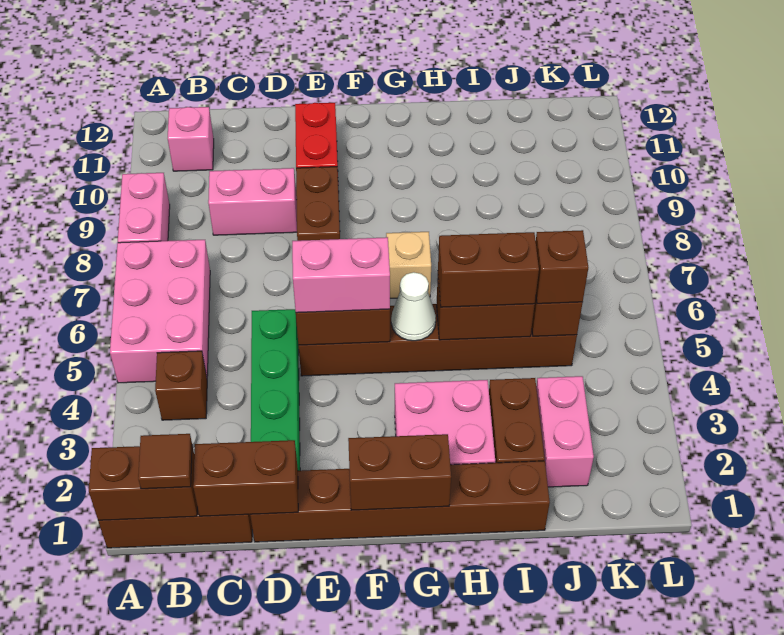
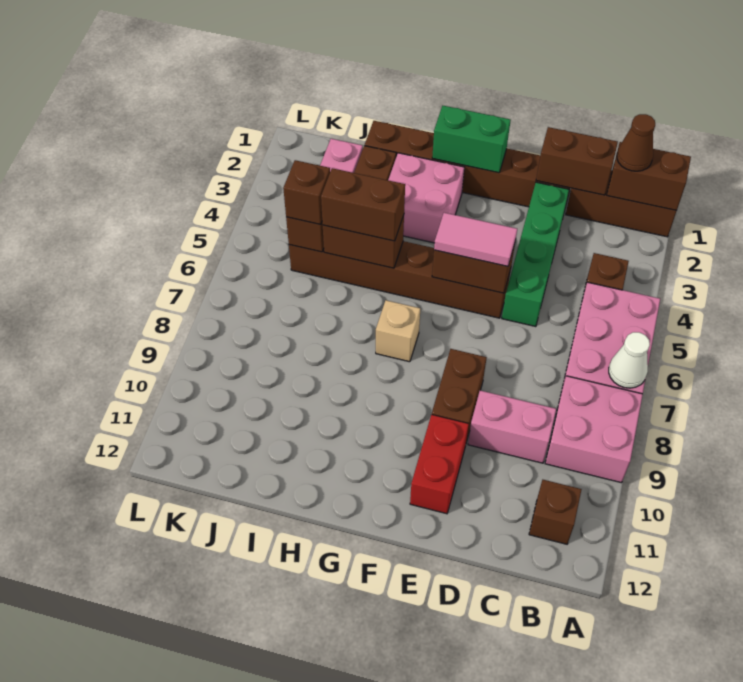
pink 1x2 brick [118,173,170,243] -> pink 2x2 brick [545,376,643,483]
brown 1x1 tile [138,434,192,489] -> brown 1x1 cone [617,114,655,171]
pink 1x1 brick [168,107,214,171] -> brown 1x1 brick [529,480,582,544]
pink 1x2 brick [292,237,390,313] -> pink 1x2 tile [434,213,517,266]
brown 1x2 brick [348,434,451,510] -> green 1x2 brick [432,106,511,173]
white 1x1 cone [391,272,436,341] -> white 1x1 cone moved to [609,332,650,388]

